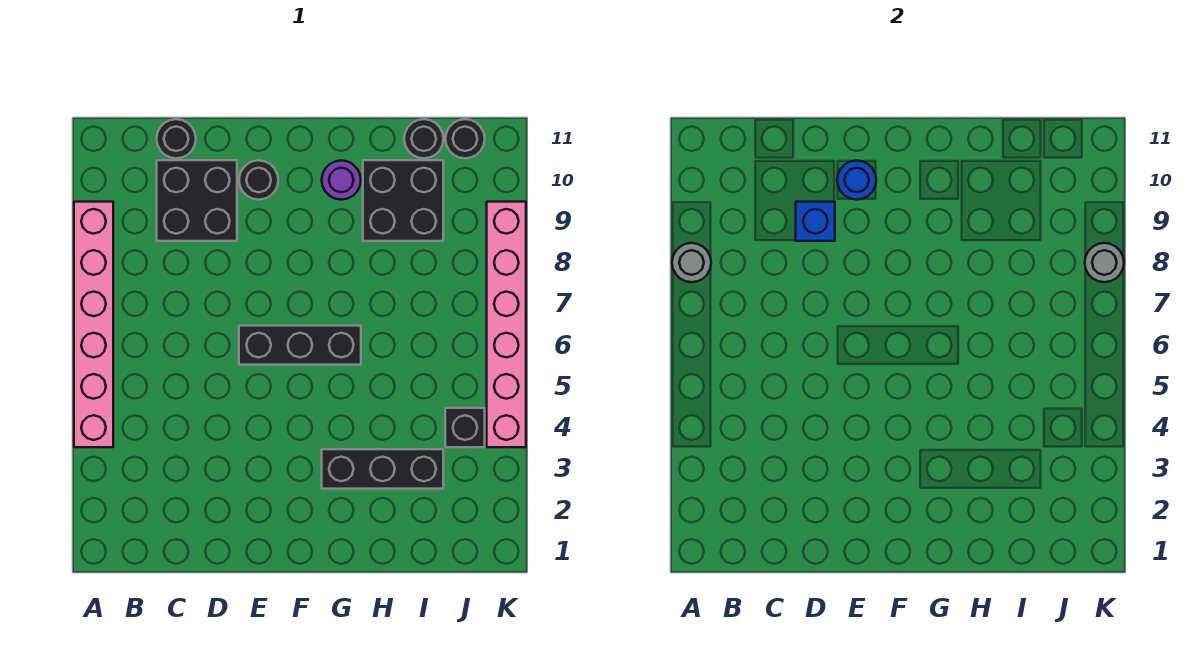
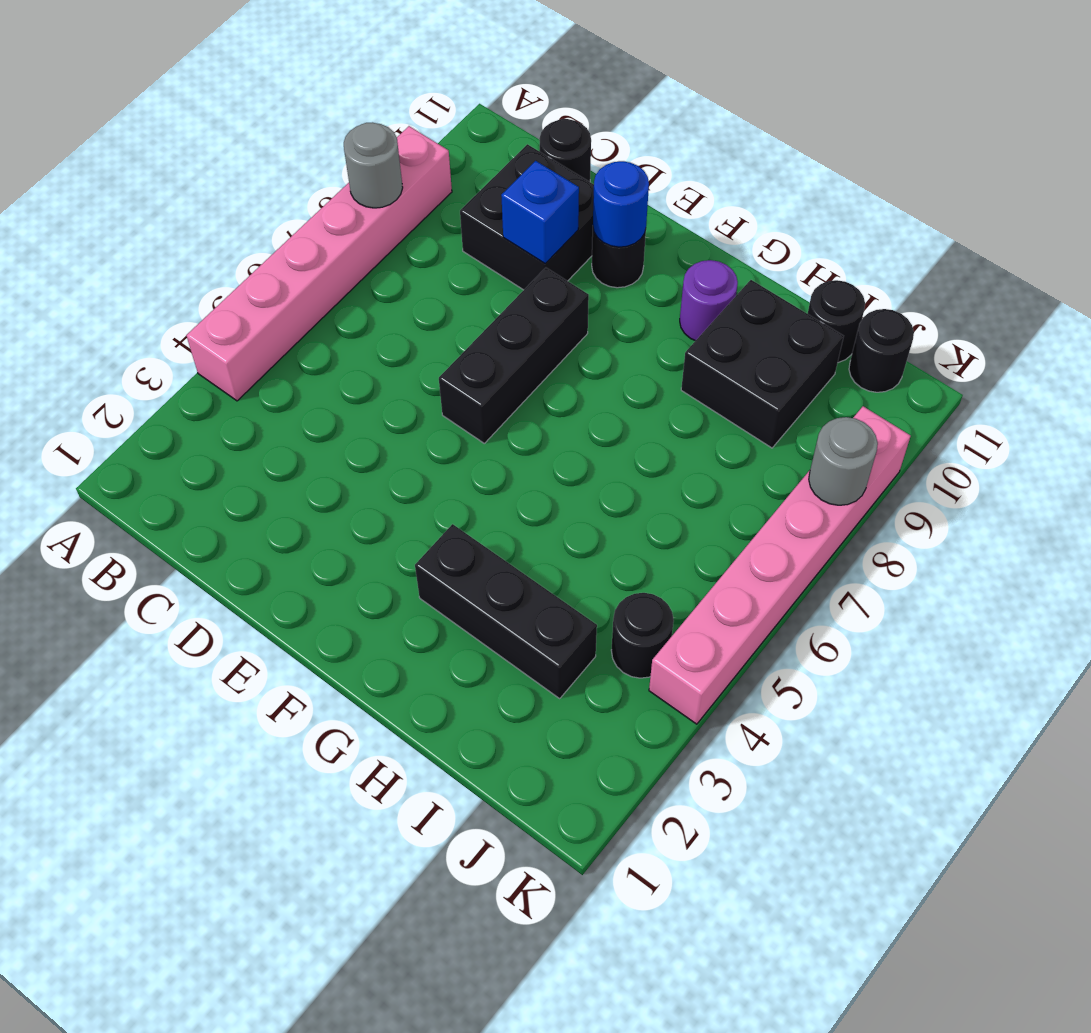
black 1x3 brick [239,326,361,365] -> black 1x3 brick turned to [439,268,589,443]
black 1x1 brick [445,408,485,447] -> black 1x1 round brick [611,593,674,678]

